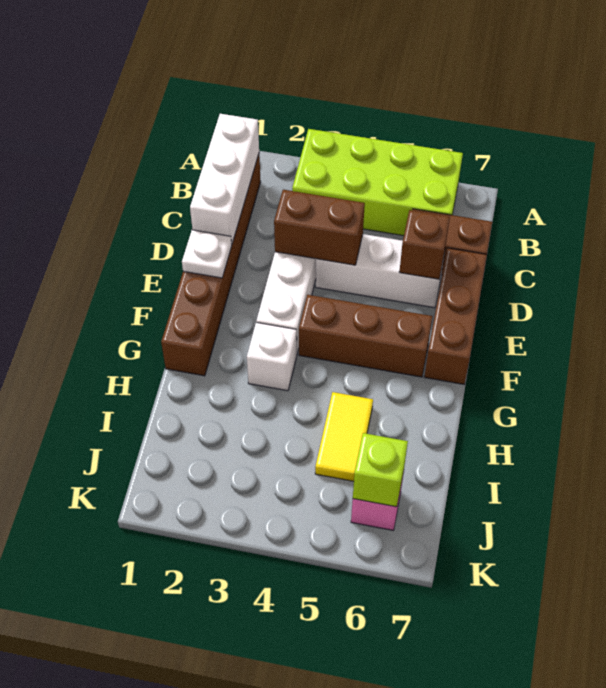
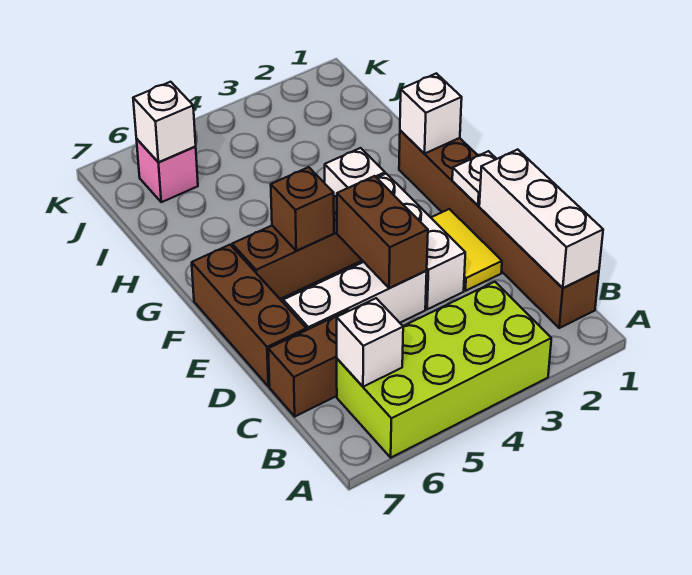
none -> white 1x1 brick [337,298,403,387]
brown 1x2 brick [274,190,365,265] -> brown 1x2 brick turned to [337,176,428,288]
brown 1x1 brick [399,210,450,279] -> brown 1x1 brick moved to [271,167,334,251]
none -> white 1x1 brick [400,73,462,153]
yellow 1x2 tile [315,392,373,481] -> yellow 1x2 tile moved to [431,209,502,291]
lime 1x1 brick [353,433,408,507] -> white 1x1 brick [133,82,196,162]

